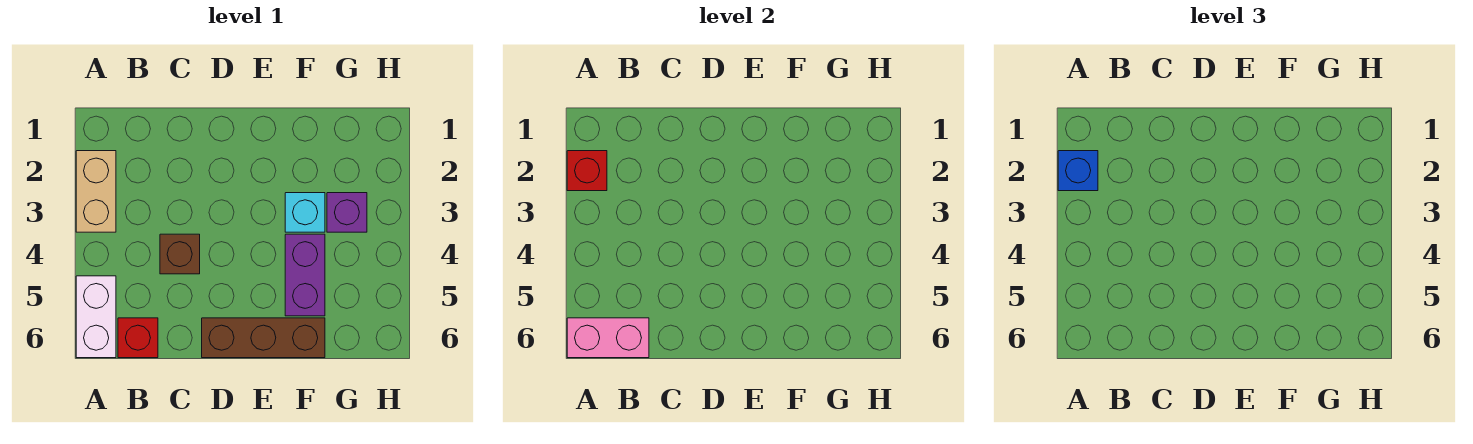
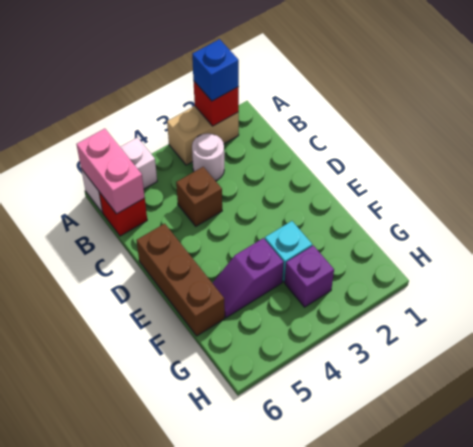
none -> white 1x1 round brick [192,133,224,181]
purple 1x2 brick [285,234,325,316] -> purple 1x2 slope [213,238,284,318]

